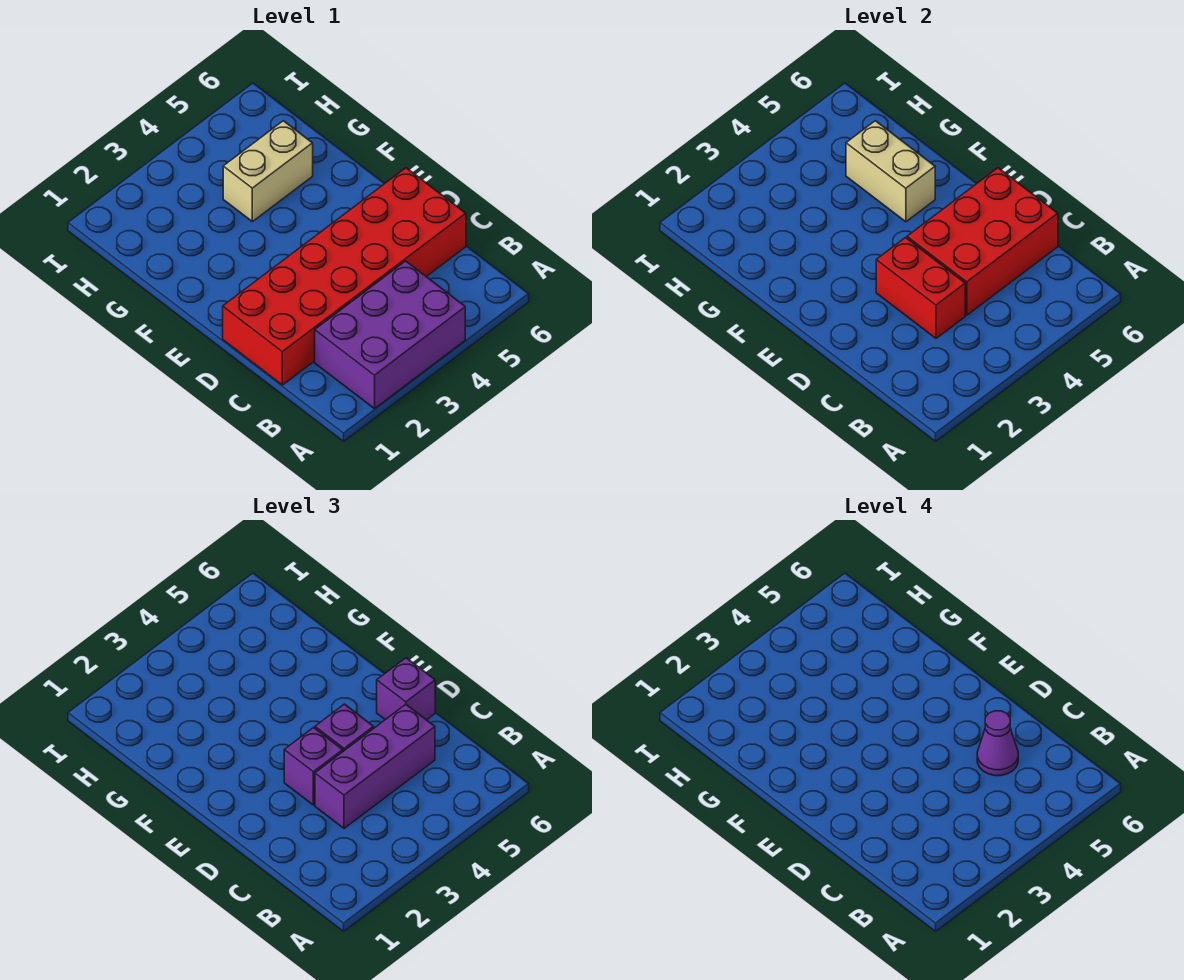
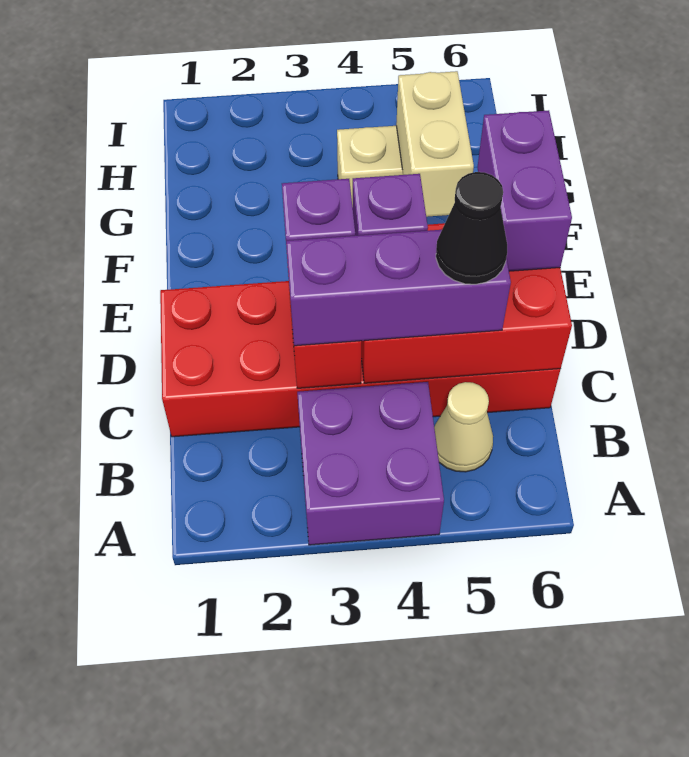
purple 2x3 brick [315,261,465,409] -> purple 2x2 brick [297,382,444,545]
none -> tan 1x1 cone [434,382,493,472]
purple 1x1 cone [977,711,1018,776] -> black 1x1 cone [436,172,507,284]
purple 1x1 brick [377,658,435,720] -> purple 1x2 brick [477,110,572,271]

